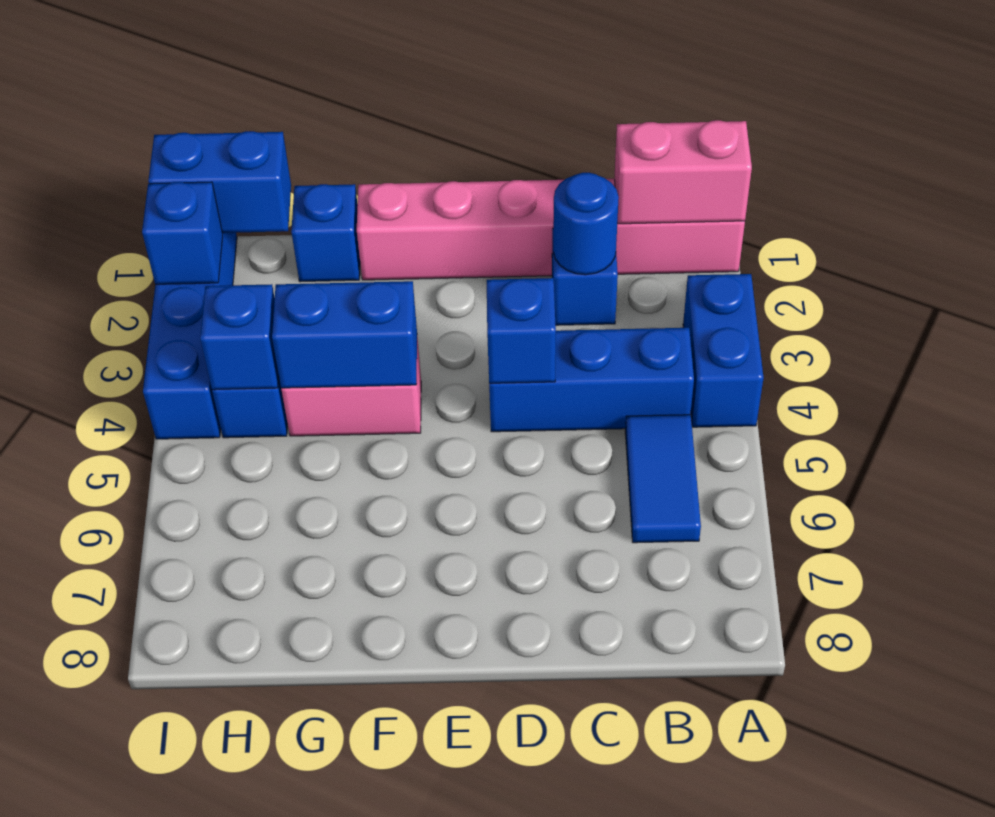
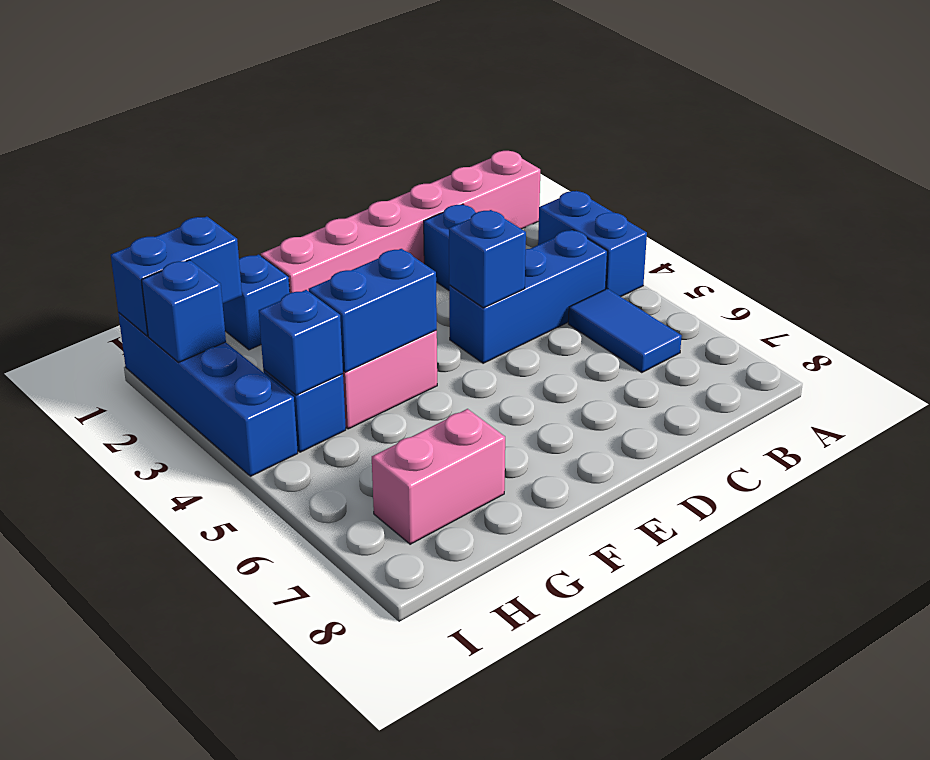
pink 1x2 brick [614,120,752,224] -> pink 1x2 brick moved to [372,409,505,544]
blue 1x1 round brick [553,173,619,275] -> none

